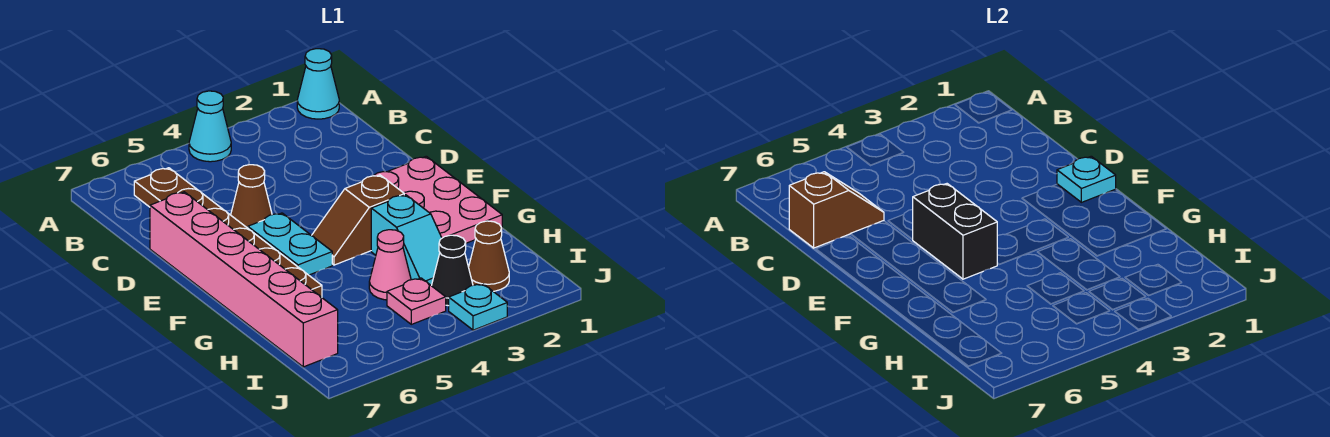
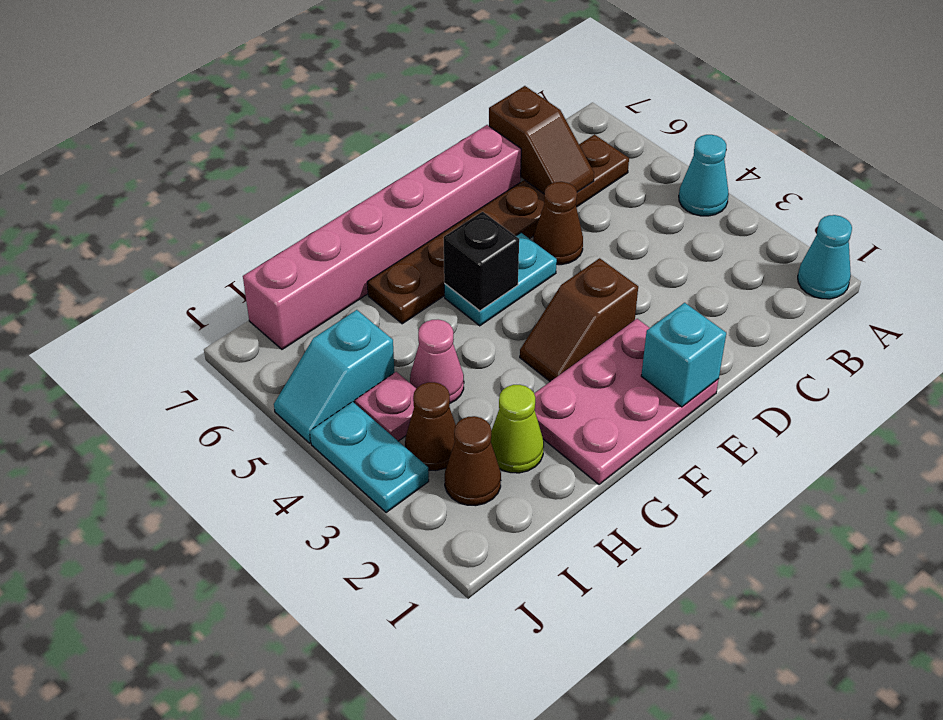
cyan 1x1 plate [1057,156,1116,202] -> cyan 1x1 brick [641,303,726,407]
black 1x2 brick [913,184,997,279] -> black 1x1 brick [444,212,519,311]
brown 1x2 slope [312,175,404,265] -> brown 1x2 slope turned to [520,258,638,382]
cyan 1x2 slope [371,195,442,286] -> cyan 1x2 slope moved to [274,310,395,443]
none -> lime 1x1 cone [491,385,544,473]
black 1x1 cone [432,235,473,306] -> brown 1x1 cone [405,382,456,471]
cyan 1x1 plate [449,284,507,330] -> cyan 1x2 plate [310,402,429,513]

